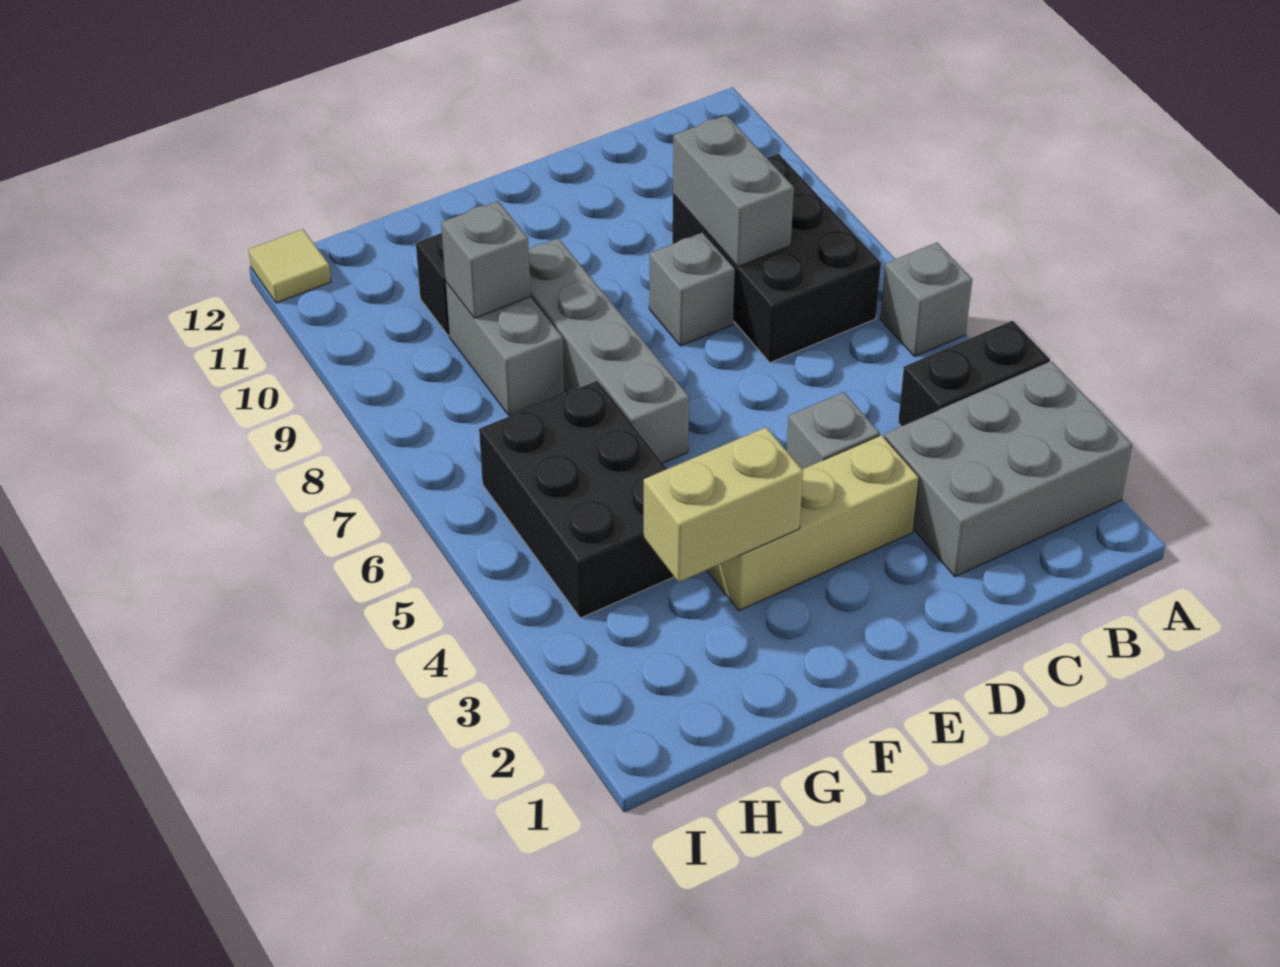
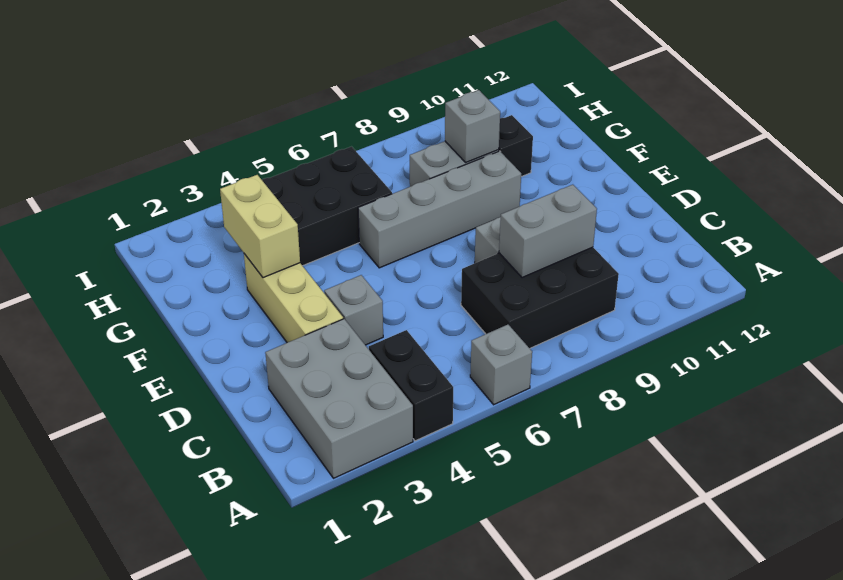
tan 1x1 tile [248,229,331,303] -> none

